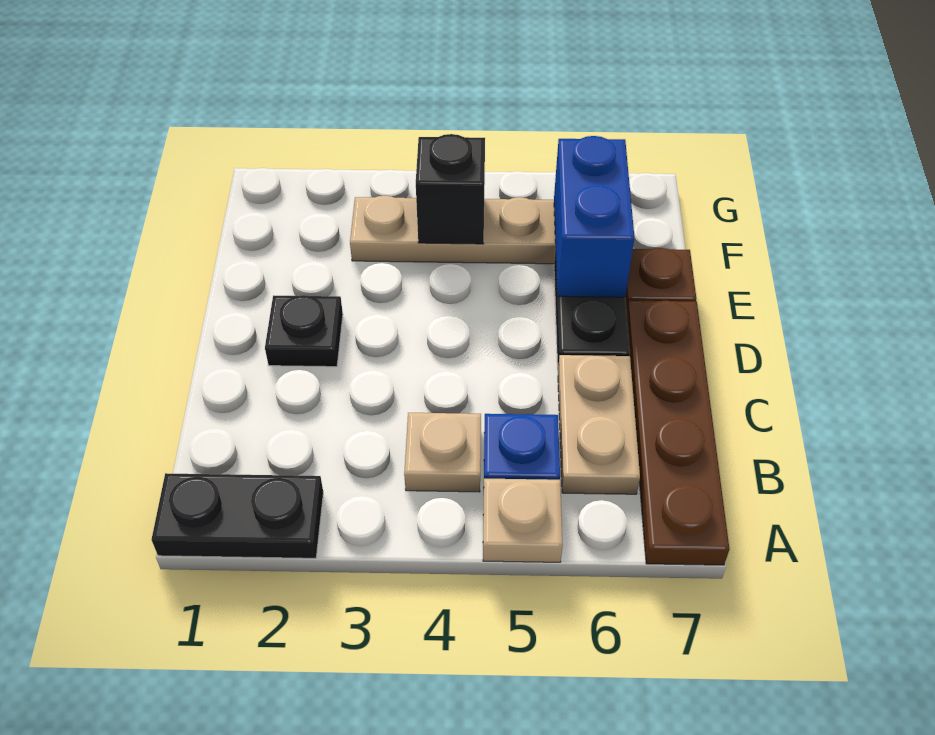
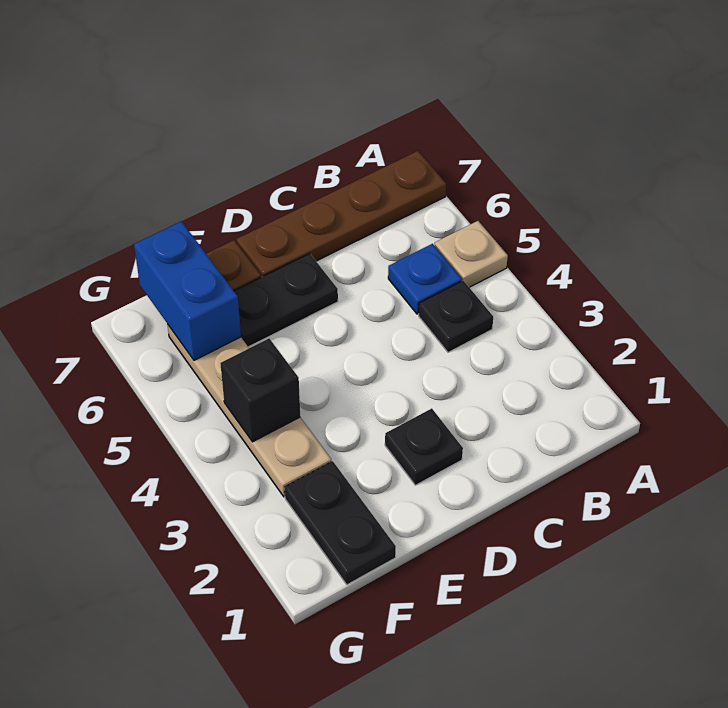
black 1x2 plate [151,473,323,558] -> black 1x2 plate moved to [285,461,396,585]
tan 1x1 plate [404,413,481,492] -> black 1x1 plate [419,281,493,352]
tan 1x2 plate [558,355,640,494] -> none
blue 1x2 brick [554,136,634,297] -> blue 1x2 brick turned to [134,221,241,360]

